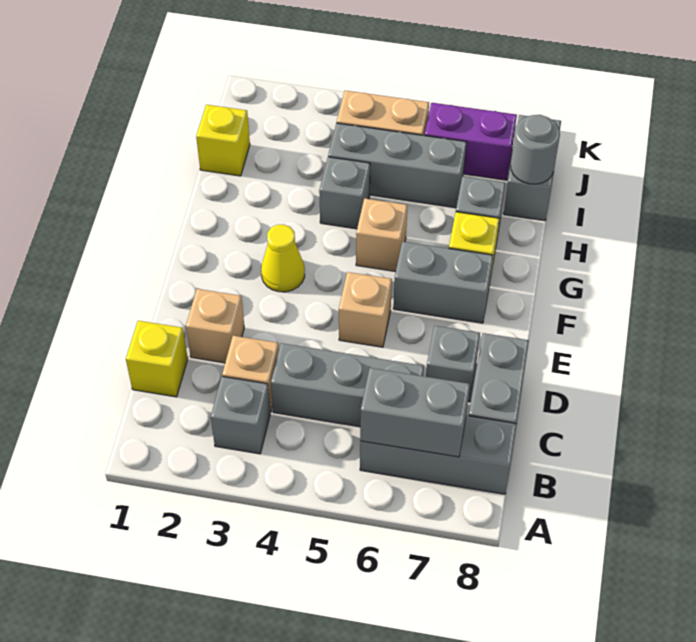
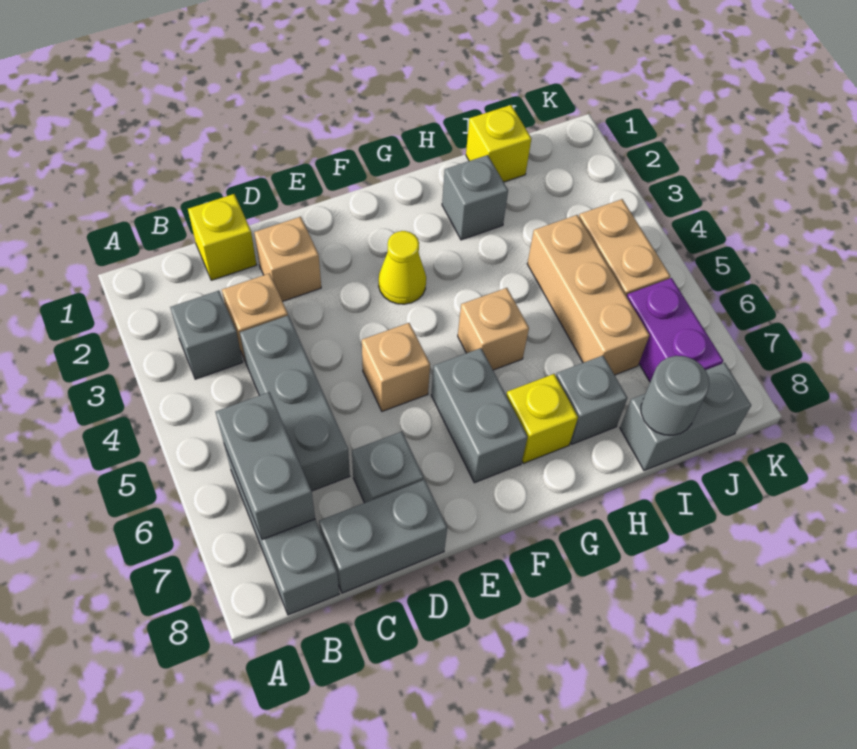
grey 1x1 brick [319,157,370,229] -> grey 1x1 brick moved to [442,155,508,240]
grey 1x3 brick [328,123,467,208] -> tan 1x3 brick [527,215,650,375]

